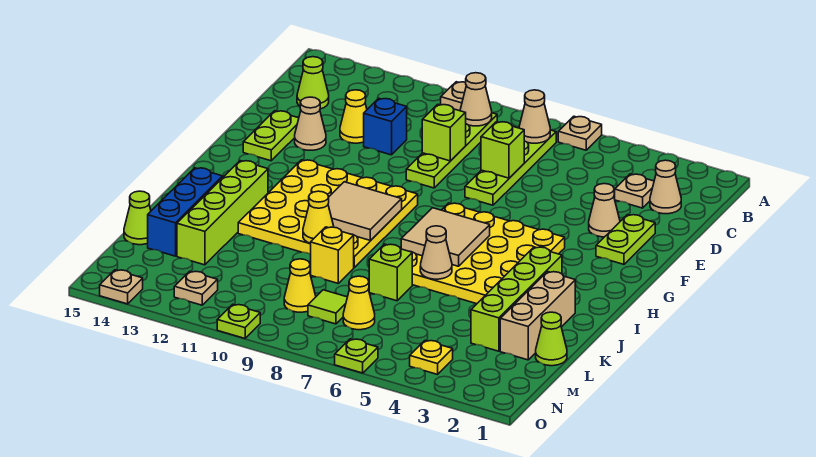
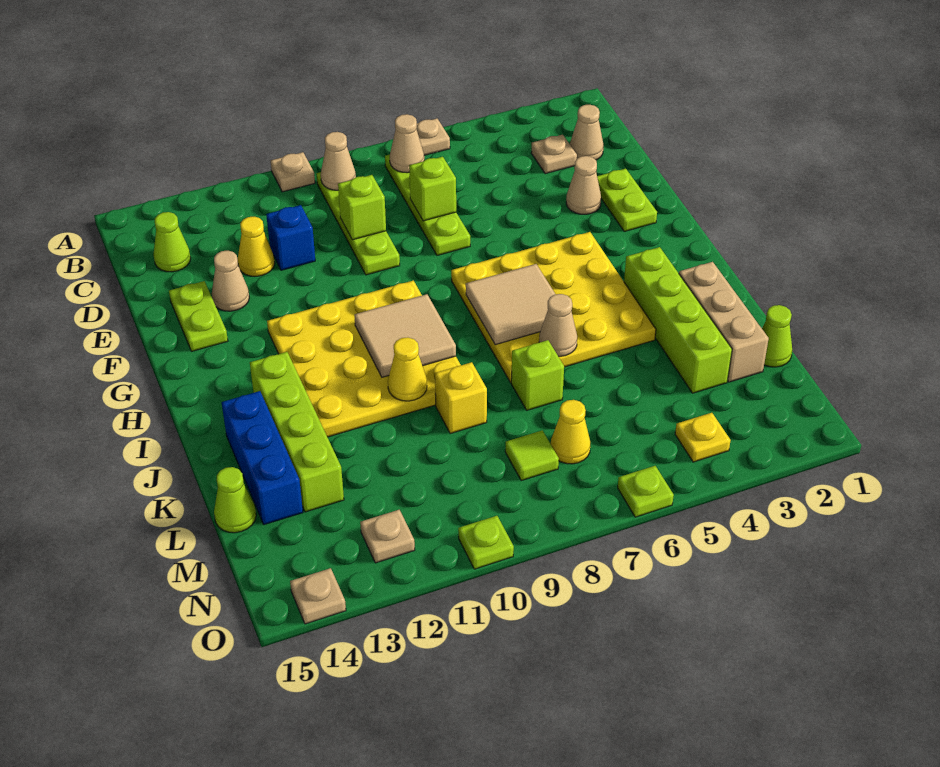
yellow 1x1 cone [284,259,316,312] -> none

